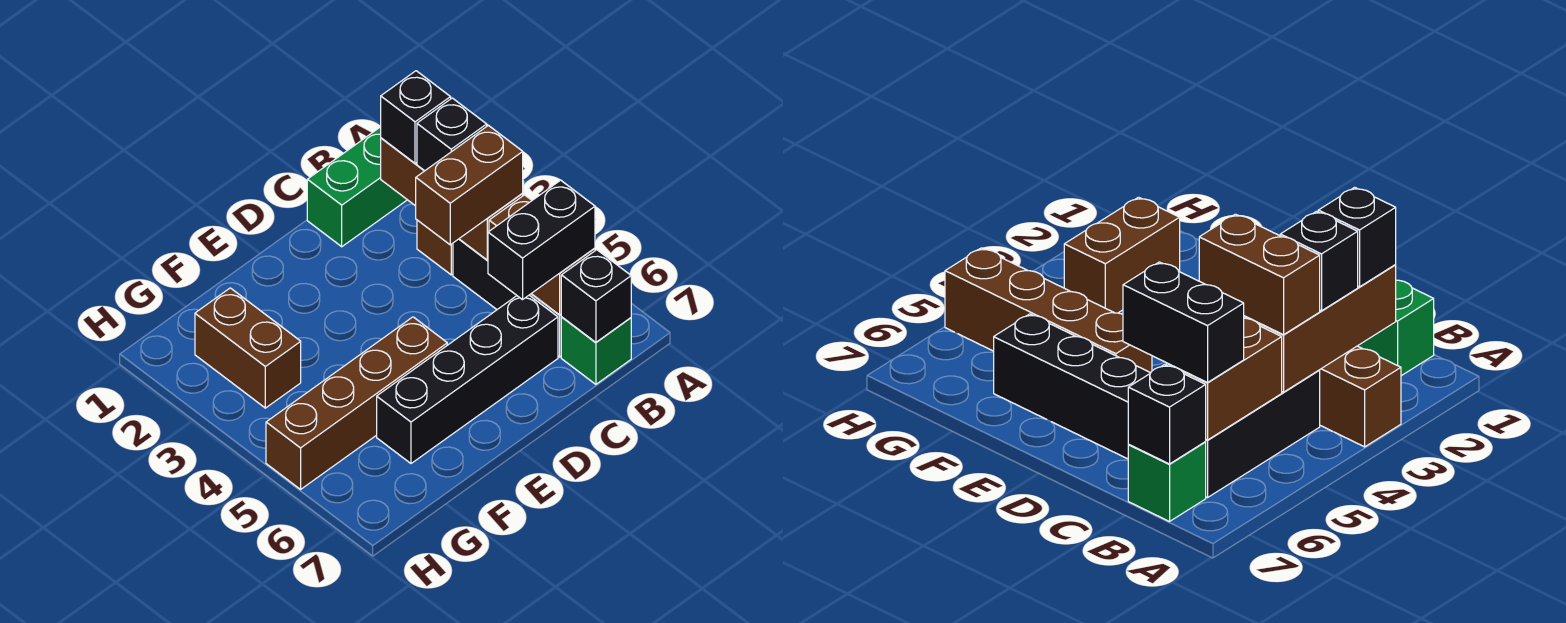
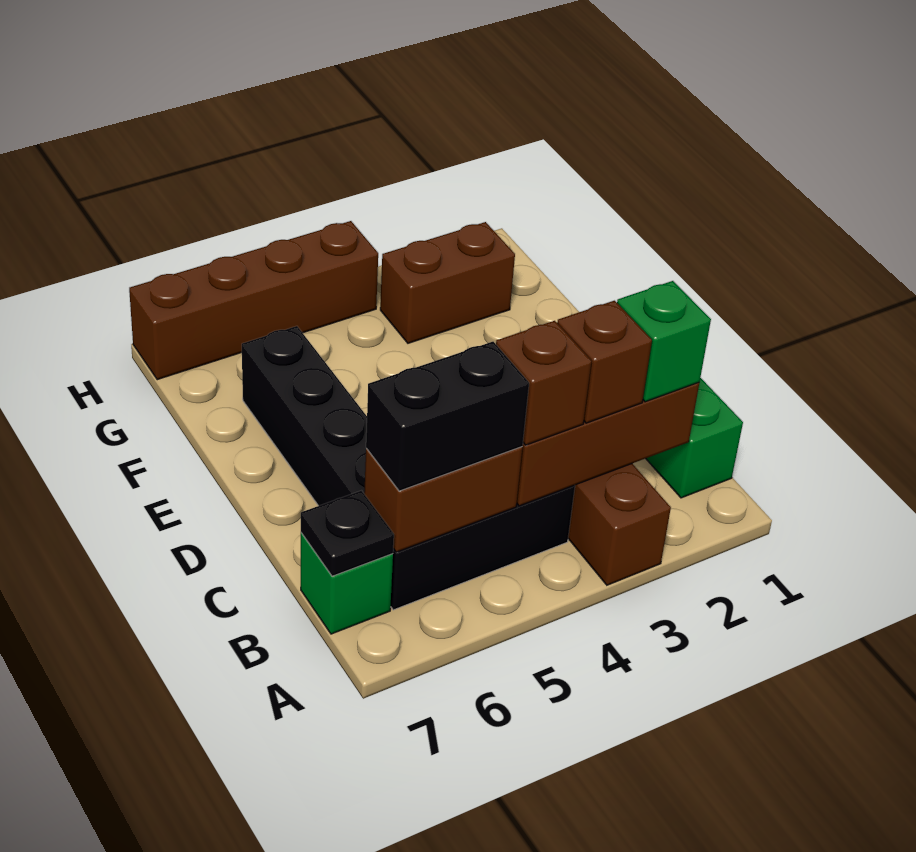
black 1x1 brick [381,71,451,163] -> green 1x1 brick [617,281,711,402]
black 1x1 brick [417,98,487,171] -> brown 1x1 brick [557,301,652,423]
brown 1x2 brick [416,125,523,245] -> brown 1x1 brick [496,321,591,445]
black 1x2 brick [488,180,595,300] -> black 1x2 brick turned to [366,342,529,491]
black 1x1 brick [561,250,631,342] -> black 1x1 plate [301,491,394,576]
brown 1x4 brick [266,317,447,489] -> brown 1x4 brick turned to [129,221,378,380]

